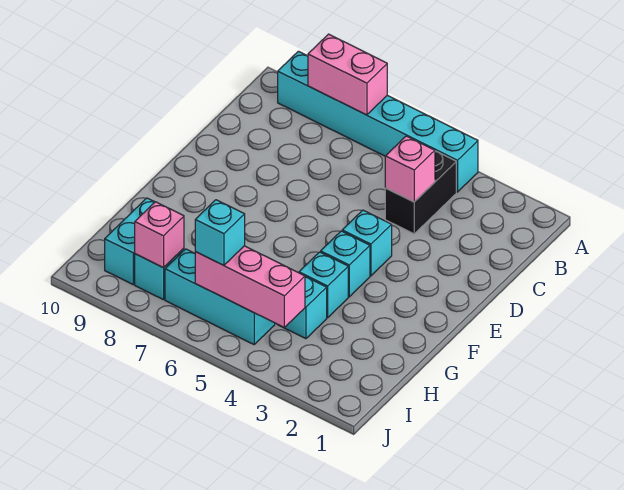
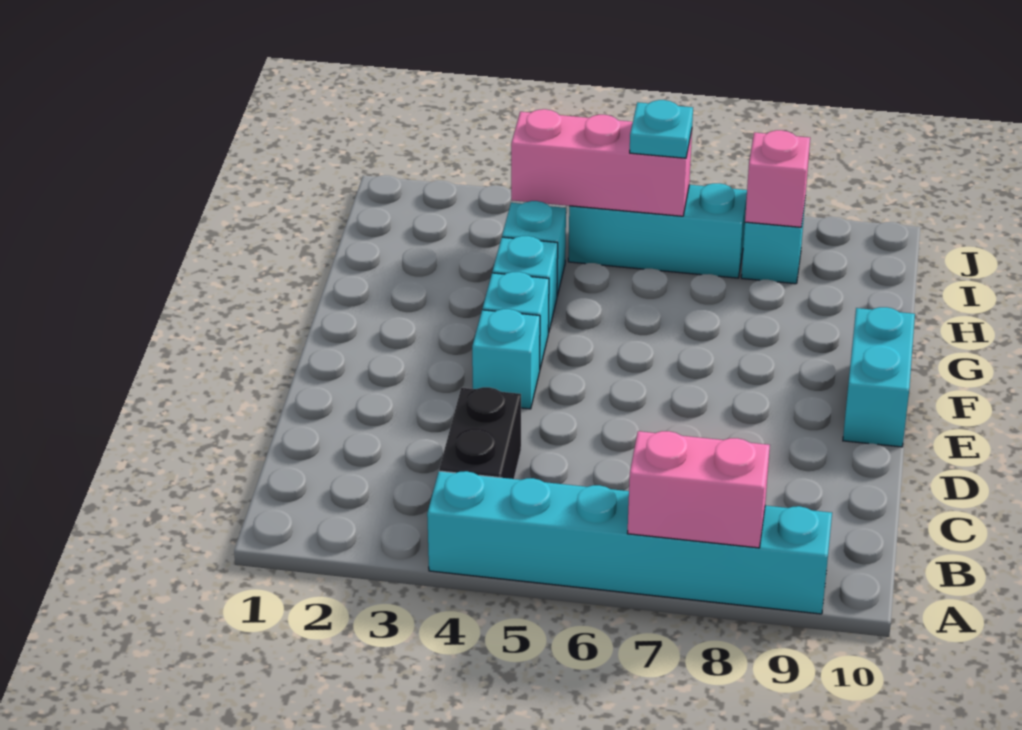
pink 1x1 brick [385,136,435,202] -> none
cyan 1x2 brick [105,198,155,284] -> cyan 1x2 brick moved to [843,307,915,447]
cyan 1x1 brick [195,200,245,265] -> cyan 1x1 plate [630,100,693,158]

